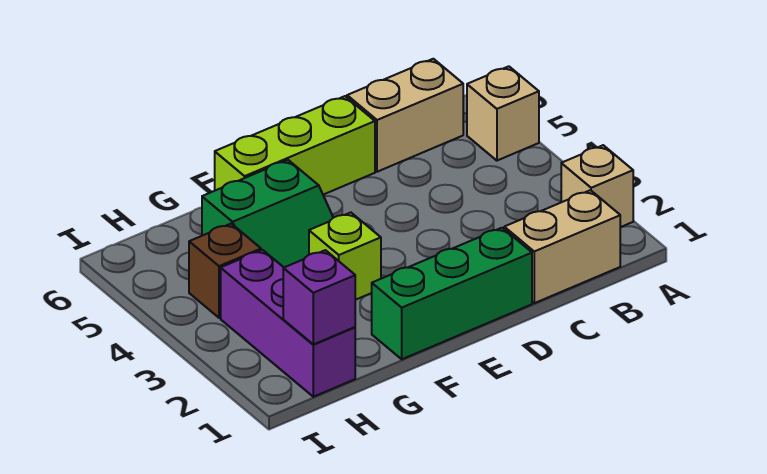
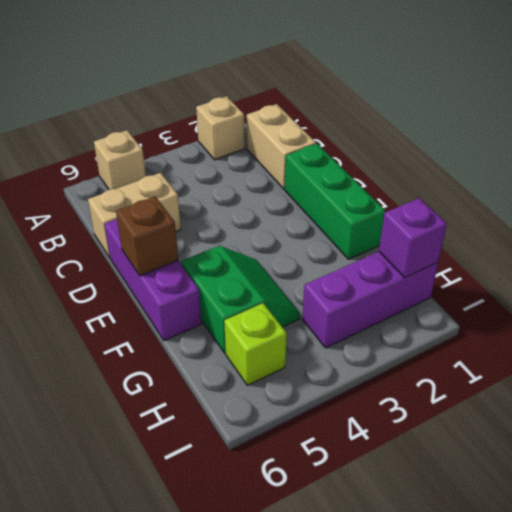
tan 1x2 brick [347,59,463,172] -> tan 1x2 brick turned to [88,173,181,257]
lime 1x3 brick [215,96,375,195] -> purple 1x3 brick [104,219,202,341]
lime 1x1 brick [309,213,381,300] -> lime 1x1 brick moved to [224,303,287,385]
brown 1x1 brick [189,224,261,318] -> brown 1x1 brick moved to [116,196,178,276]

